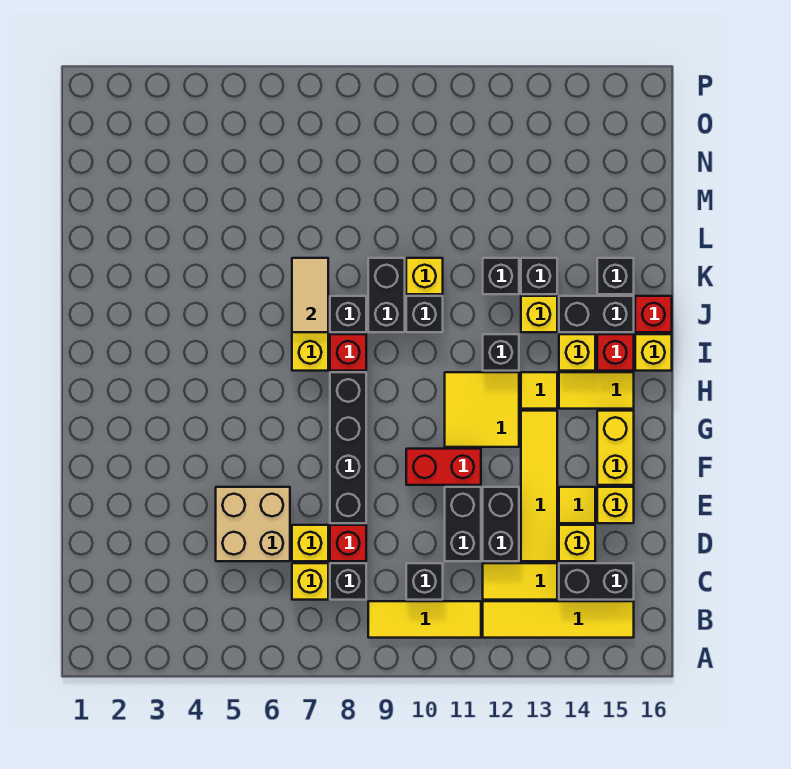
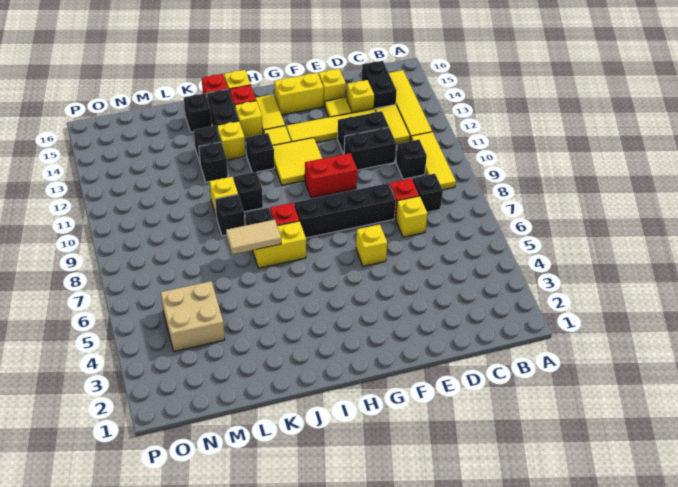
yellow 1x1 brick [292,563,328,600] -> yellow 1x1 brick moved to [356,224,387,266]
tan 2x2 brick [216,487,290,561] -> tan 2x2 brick moved to [161,281,225,351]
red 1x2 brick [406,449,481,485] -> red 1x2 brick turned to [305,153,357,198]
black 1x2 brick [368,258,405,332] -> black 1x1 brick [215,194,245,236]

